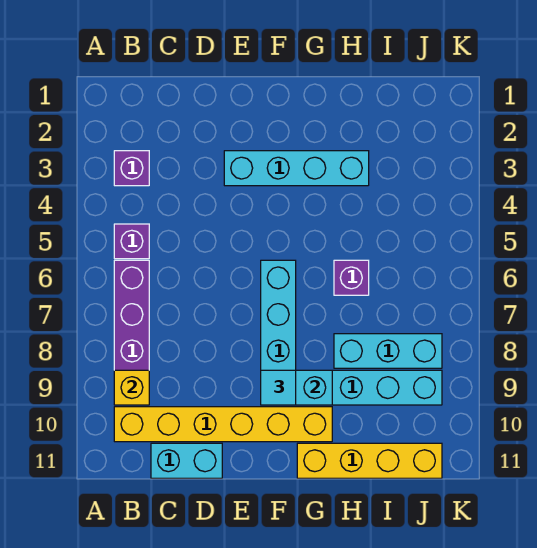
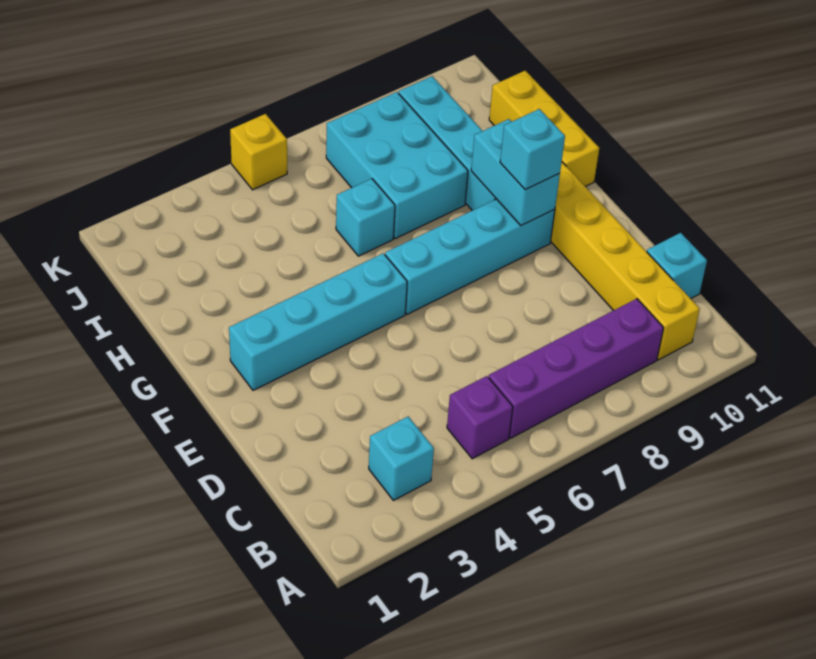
purple 1x1 brick [114,151,149,186] -> cyan 1x1 brick [369,417,434,501]
yellow 1x1 brick [114,370,149,405] -> yellow 1x1 brick moved to [230,114,287,190]
cyan 1x2 brick [151,443,222,478] -> cyan 1x1 brick [647,233,707,299]
cyan 1x4 brick [224,151,369,186] -> cyan 1x4 brick turned to [229,253,407,390]
cyan 1x1 tile [261,370,296,405] -> cyan 1x1 brick [500,109,565,190]
yellow 1x4 brick [297,443,442,478] -> yellow 1x3 brick [489,71,599,187]
purple 1x1 brick [334,260,369,295] -> cyan 1x1 brick [336,179,395,256]
cyan 1x3 brick [334,334,442,368] -> cyan 2x3 brick [326,92,468,239]

